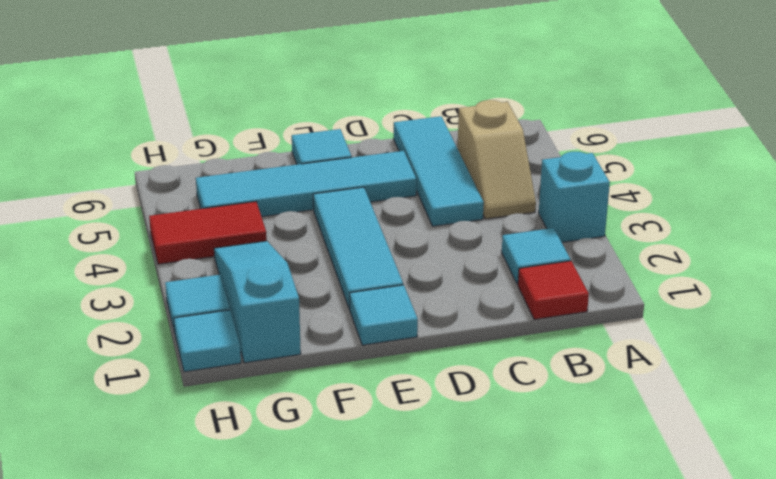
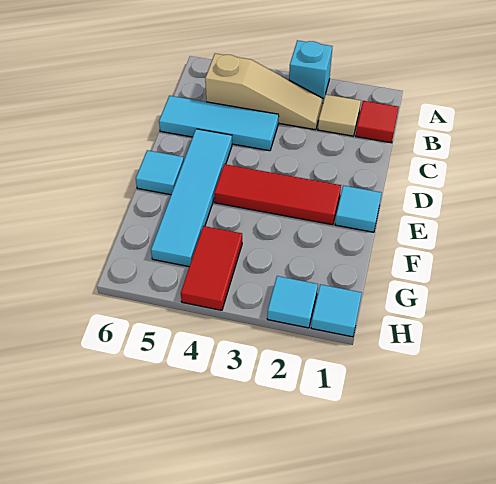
cyan 1x1 tile [502,228,571,284] -> tan 1x1 tile [318,94,361,136]
tan 1x2 slope [458,100,536,219] -> tan 1x3 slope [205,54,323,130]
cyan 1x3 tile [313,187,403,309] -> red 1x3 tile [214,164,341,225]
cyan 1x3 slope [214,241,301,363] -> none

